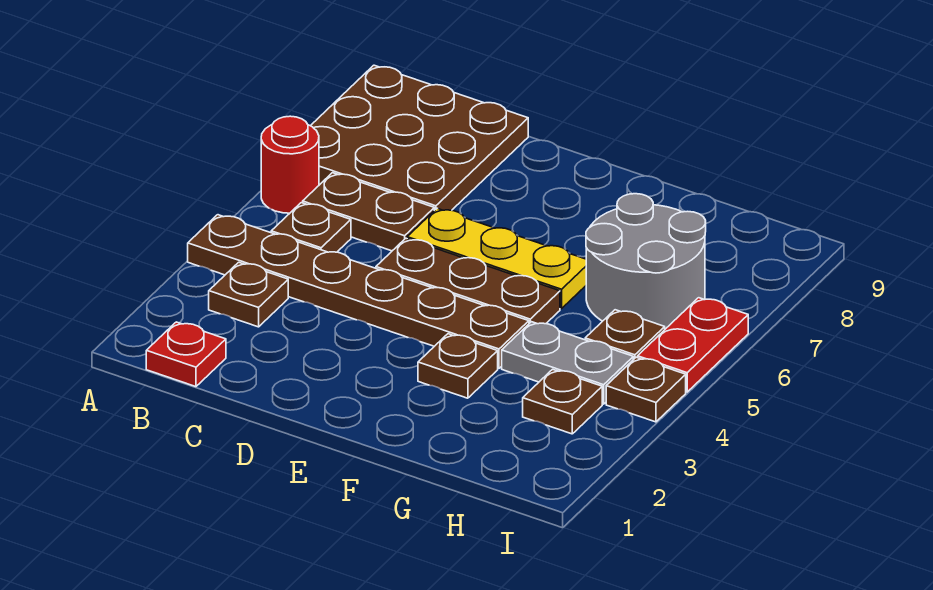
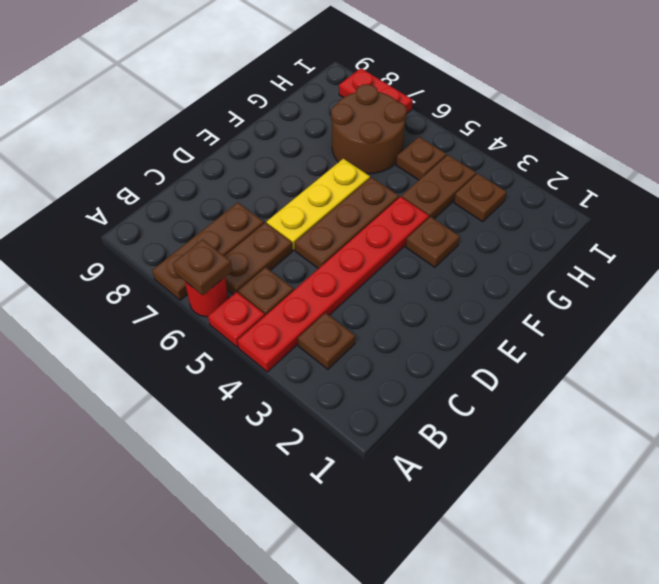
brown 1x6 plate [188,215,529,368] -> red 1x6 plate [237,197,429,372]
brown 3x3 plate [311,65,528,211] -> brown 1x3 plate [152,202,264,300]
red 1x1 plate [146,322,226,387] -> red 1x1 plate moved to [208,292,265,347]
grey 1x2 plate [502,322,633,404] -> brown 1x2 plate [402,155,476,219]
grey 2x2 round brick [586,194,706,329] -> brown 2x2 round brick [331,84,407,174]
brown 1x1 plate [606,357,686,422] -> brown 1x1 plate moved to [173,239,232,295]
red 1x2 plate [638,298,748,392] -> red 1x2 plate moved to [339,68,413,113]

